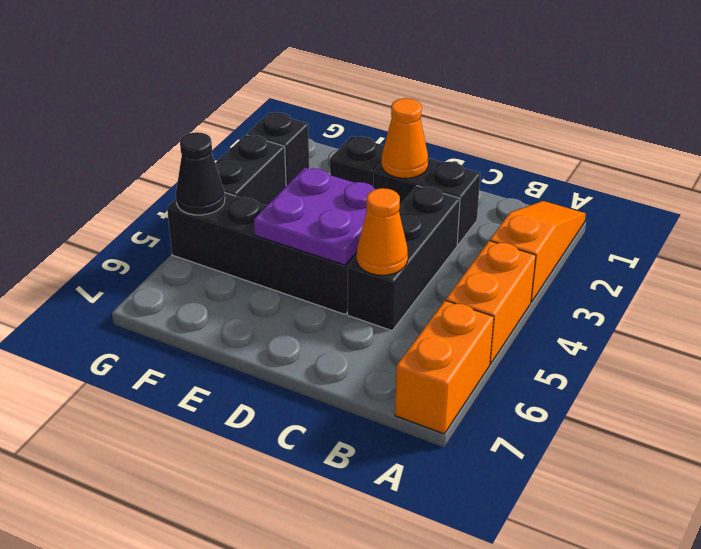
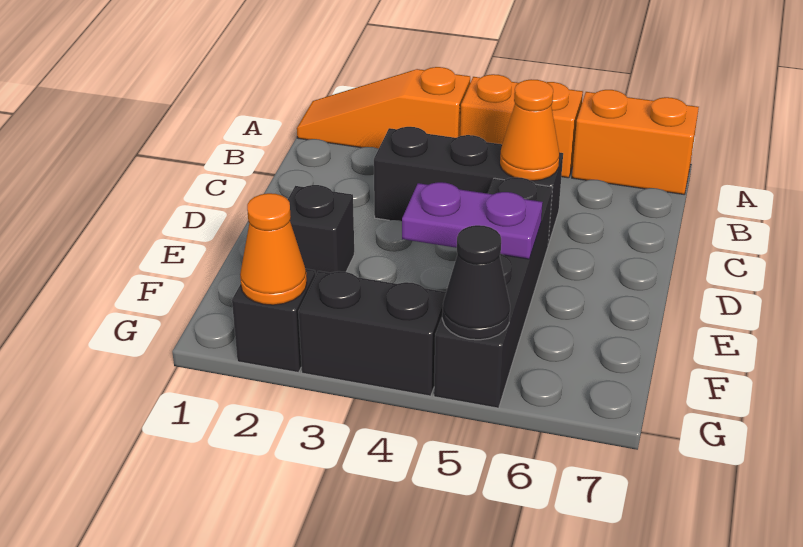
black 1x2 brick [373,158,480,245] -> none
orange 1x1 cone [382,98,428,178] -> orange 1x1 cone moved to [240,193,307,305]
purple 2x2 plate [254,168,375,265] -> purple 1x2 plate [402,182,543,259]

